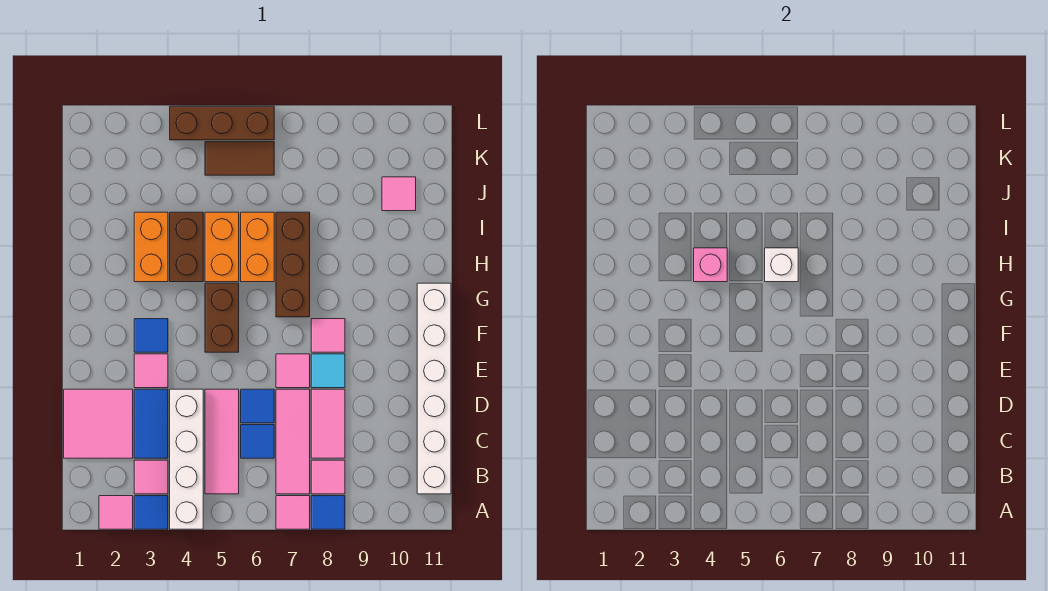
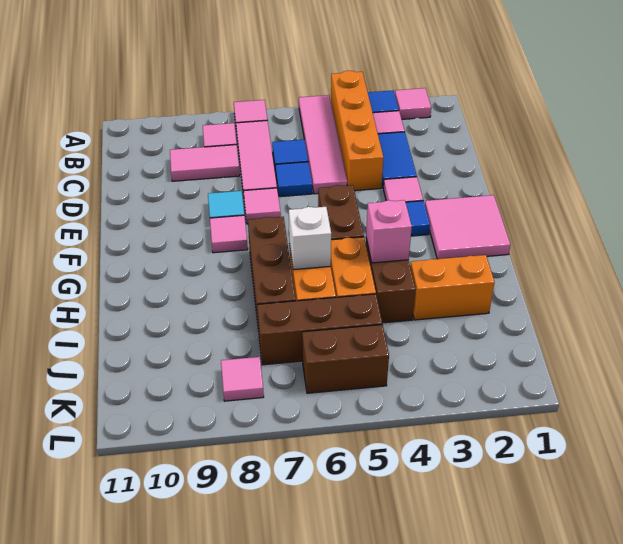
white 1x4 brick [170,389,203,529] -> orange 1x4 brick [331,71,383,191]
blue 1x1 tile [311,496,345,529] -> none
pink 1x3 tile [205,389,239,494] -> pink 1x4 tile [299,95,347,194]
white 1x6 brick [417,283,451,494] -> none
pink 2x2 tile [64,389,133,458] -> pink 2x2 tile moved to [425,195,510,259]
pink 1x2 tile [311,389,345,458] -> pink 1x2 tile turned to [170,145,240,181]
orange 1x2 brick [134,212,168,282] -> orange 1x2 brick turned to [410,255,495,320]
pink 1x1 tile [382,177,416,211] -> pink 1x1 tile moved to [221,357,264,401]
brown 1x2 tile [205,142,274,175] -> brown 1x2 brick [302,325,389,393]
brown 1x3 brick [170,106,274,140] -> brown 1x3 brick moved to [257,294,382,365]

